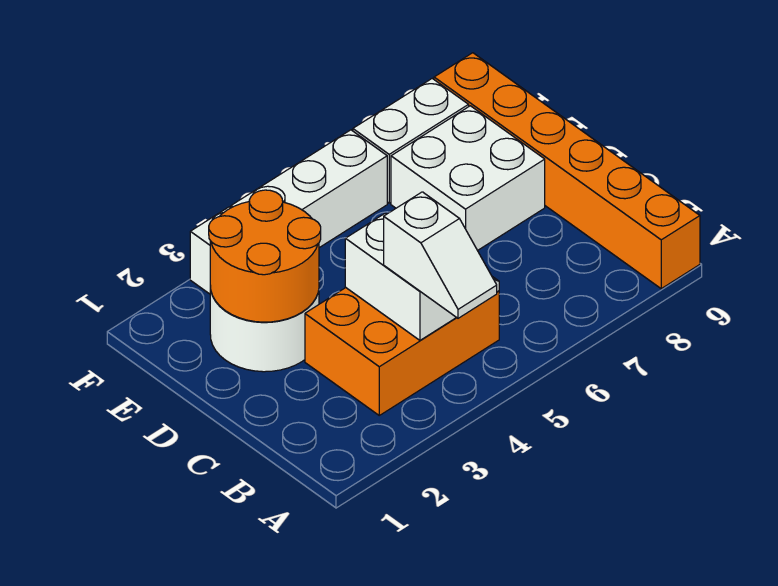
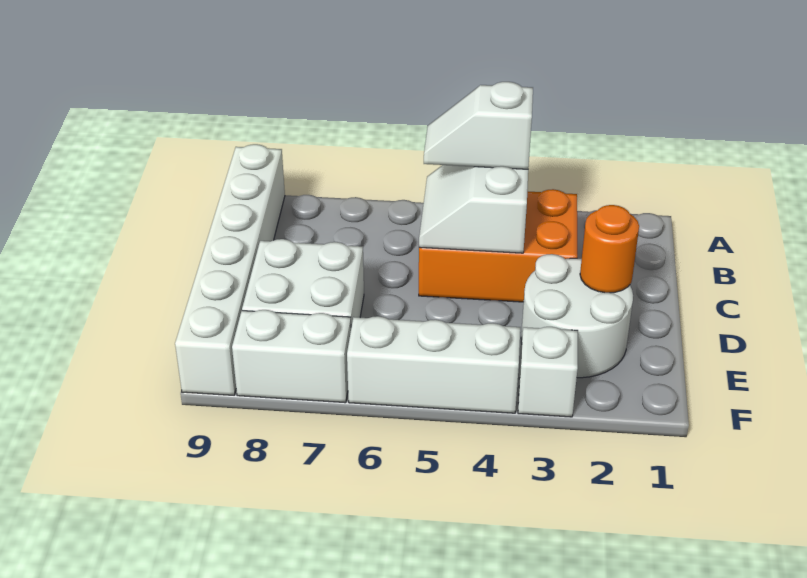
white 1x2 slope [384,192,497,318] -> white 1x2 slope turned to [424,82,533,169]
orange 1x6 brick [434,53,700,289] -> white 1x6 brick [175,144,285,395]
orange 2x2 round brick [209,190,321,322] -> orange 1x1 round brick [580,205,639,293]

